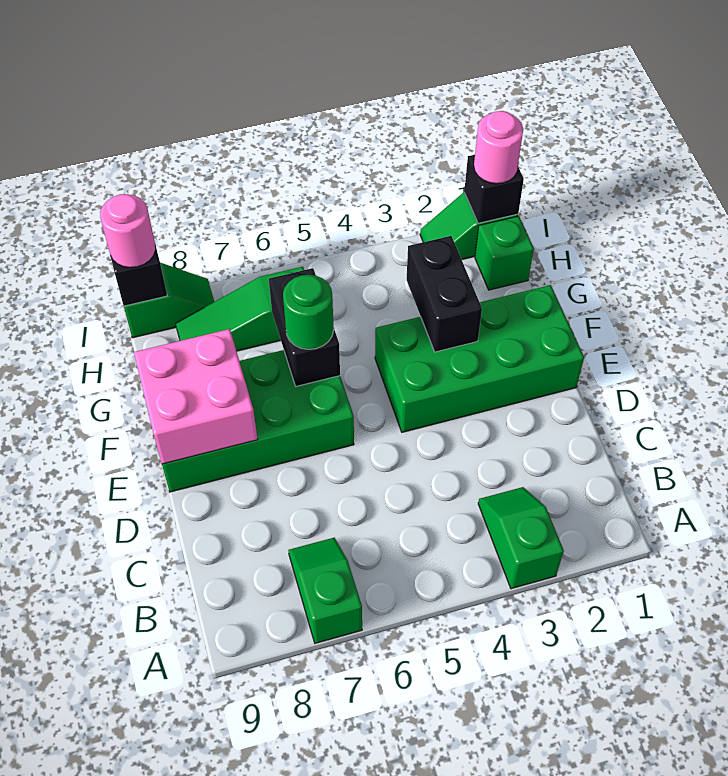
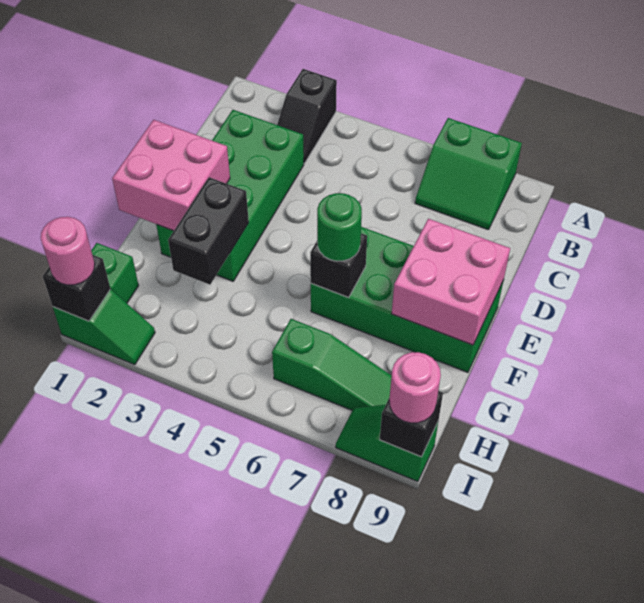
green 1x2 slope [478,487,564,589] -> black 1x2 slope [277,69,337,164]
green 1x2 slope [288,538,362,643] -> green 2x2 slope [415,118,522,230]
green 2x4 brick [375,285,584,432] -> green 2x4 brick turned to [156,110,304,281]
none -> pink 2x2 brick [112,120,230,231]
black 1x2 brick [269,268,340,386] -> black 1x1 brick [310,233,367,298]

